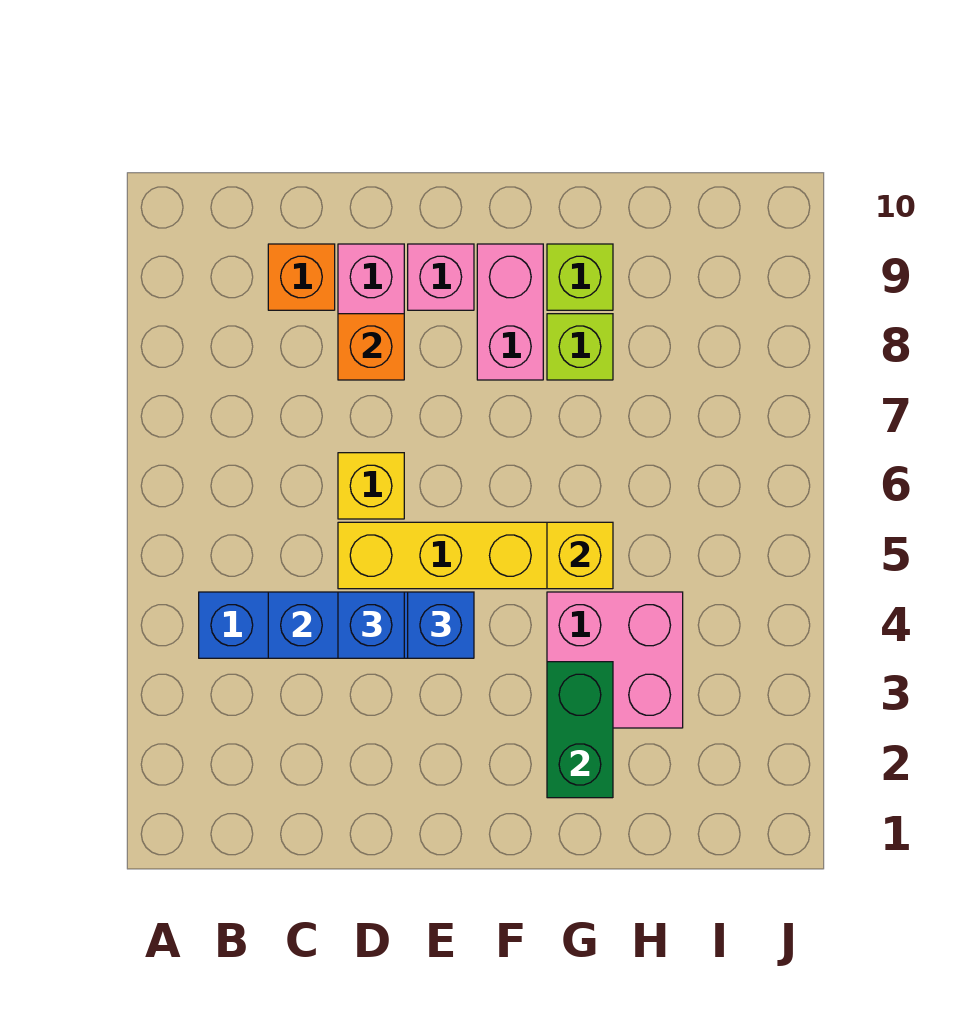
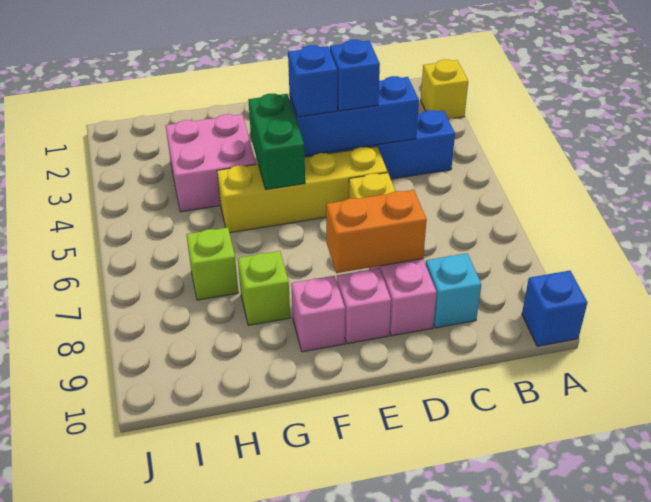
none -> blue 1x1 brick [522,271,587,346]
orange 1x1 brick [268,244,335,310] -> cyan 1x1 brick [426,253,481,328]
orange 1x1 brick [338,314,404,380] -> orange 1x2 brick [326,190,427,273]
pink 1x2 brick [477,244,543,380] -> pink 1x1 brick [291,276,345,352]
green 1x2 brick [547,662,613,798] -> green 1x2 brick moved to [248,94,305,189]
yellow 1x1 brick [547,522,613,589] -> yellow 1x1 brick moved to [421,60,468,119]
lime 1x1 brick [547,244,613,310] -> lime 1x1 brick moved to [186,227,238,300]

